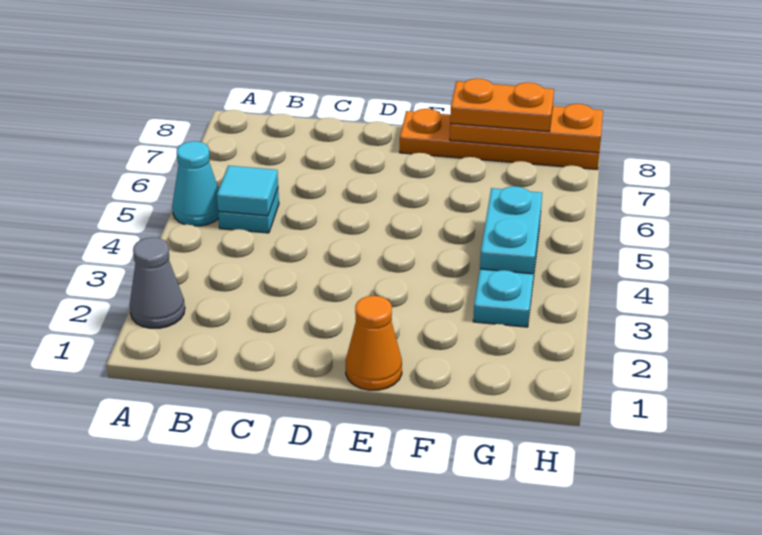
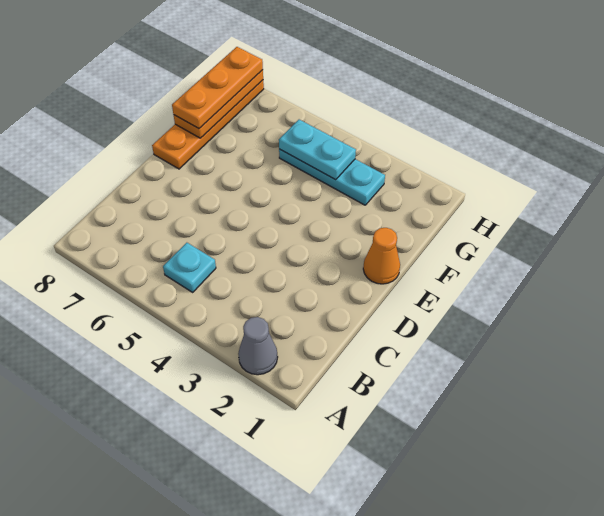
cyan 1x1 cone [172,141,219,226] -> none
cyan 1x1 tile [217,166,278,216] -> none
orange 1x2 plate [450,78,554,131] -> orange 1x3 plate [172,47,263,128]

